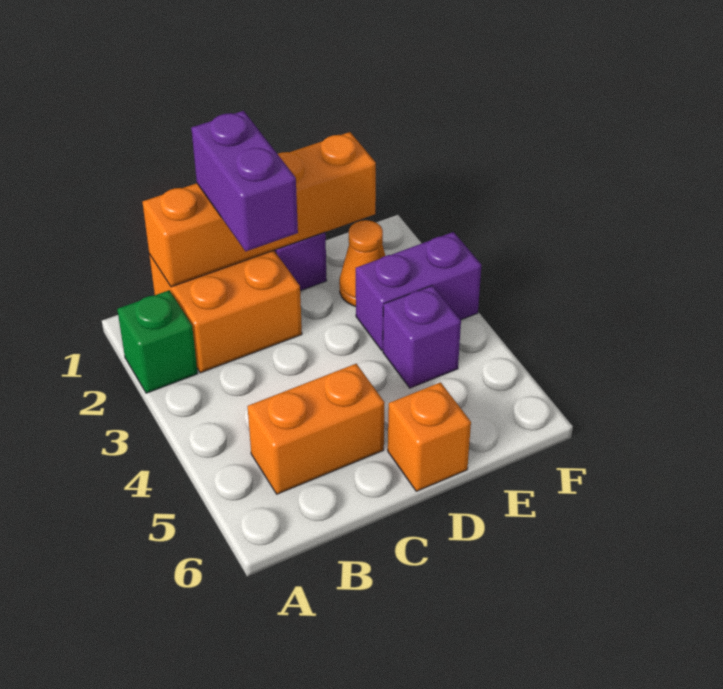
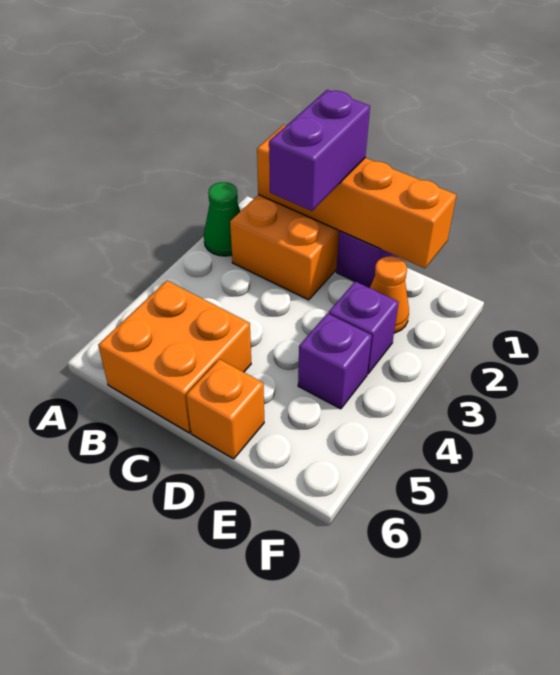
green 1x1 brick [117,290,198,393] -> green 1x1 cone [204,182,240,256]
orange 1x2 brick [247,364,385,494] -> orange 2x2 brick [98,281,251,433]
purple 1x2 brick [356,232,481,350] -> purple 1x1 brick [329,282,399,374]

